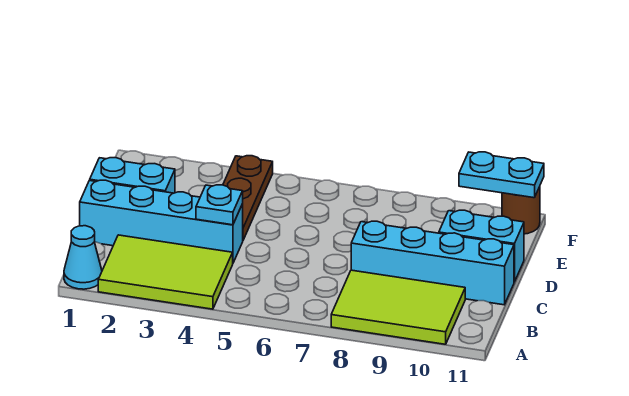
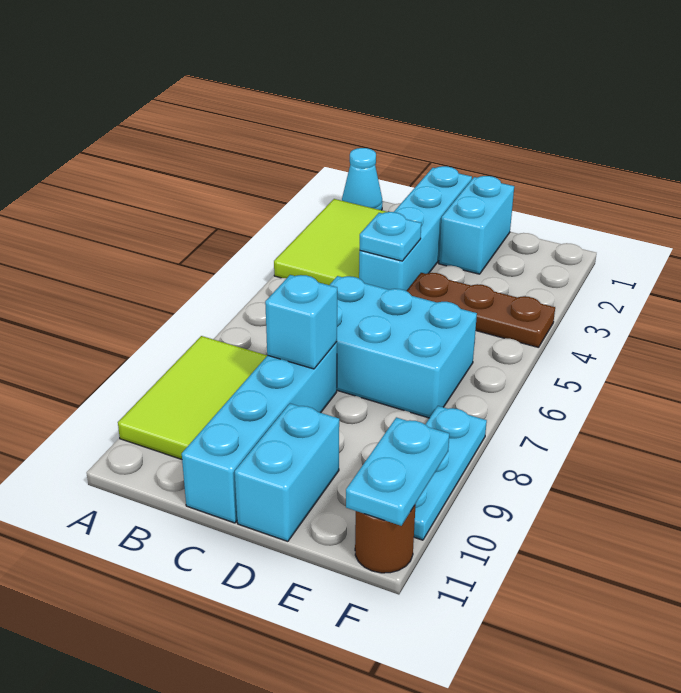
none -> cyan 2x3 brick [330,276,477,418]
none -> cyan 1x1 brick [265,275,337,369]
none -> cyan 1x3 plate [414,406,487,540]

